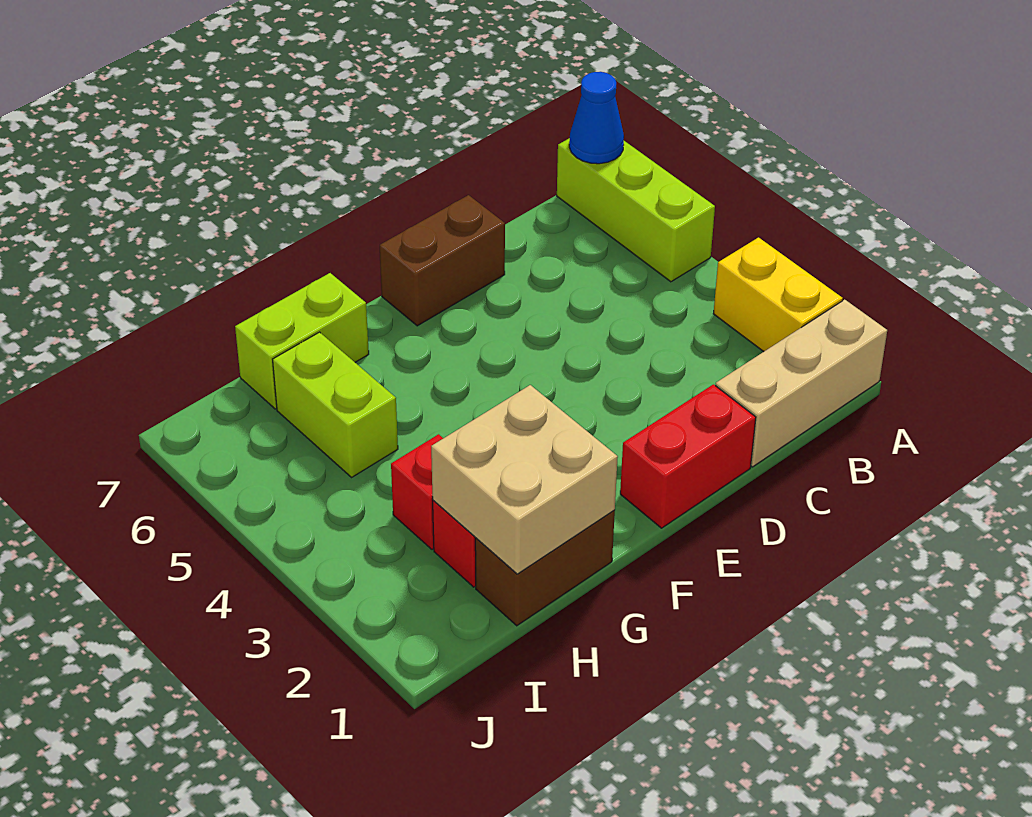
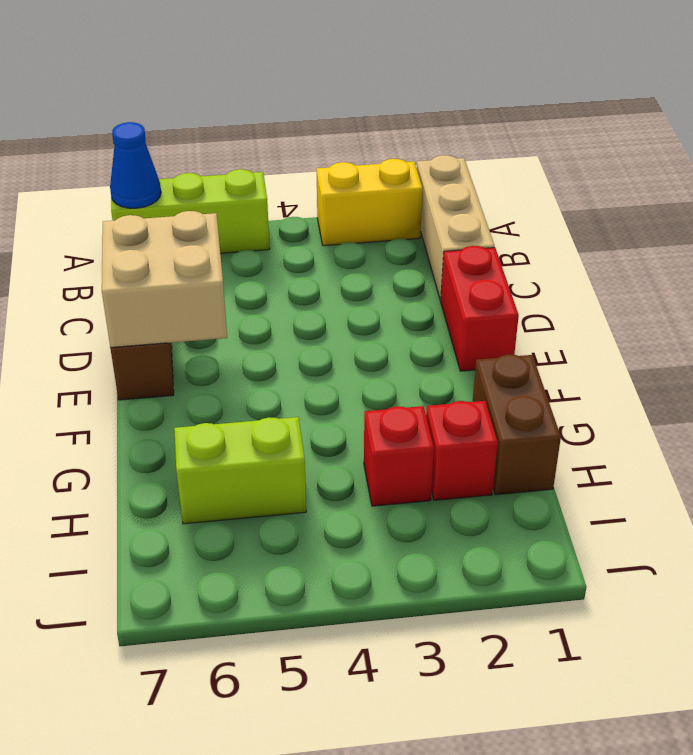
tan 2x2 brick [431,385,618,574] -> tan 2x2 brick moved to [102,211,227,348]
lime 1x2 brick [235,273,369,409] -> none

